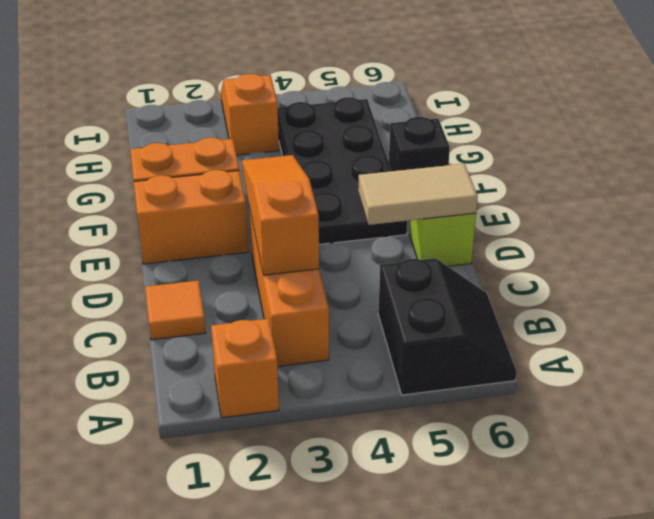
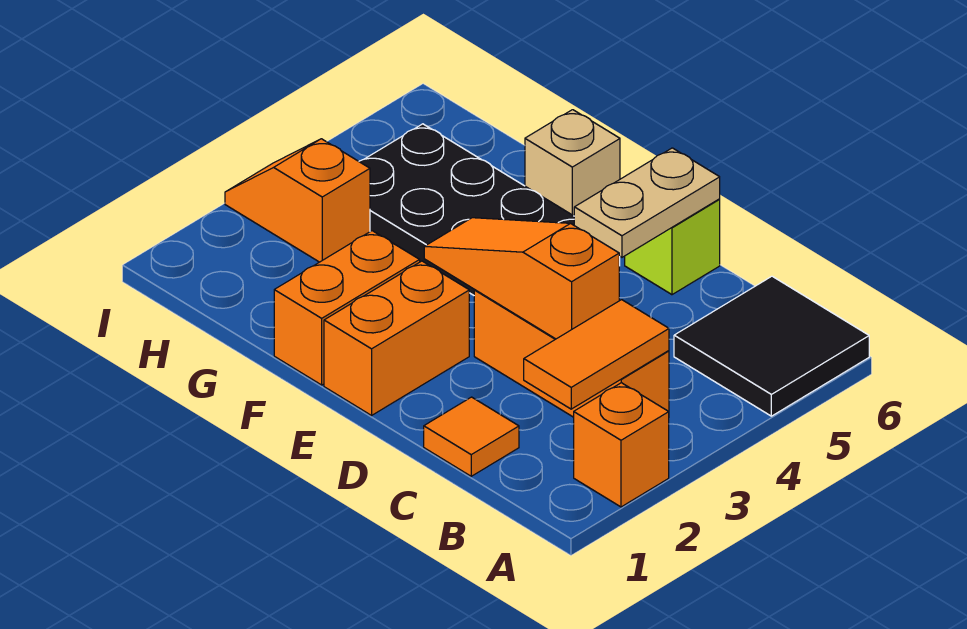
black 2x2 slope [378,258,517,395] -> black 2x2 tile [674,276,869,416]
none -> orange 1x2 tile [524,300,669,409]
tan 1x2 tile [358,164,478,225] -> tan 1x2 plate [574,148,720,257]
black 1x1 brick [389,117,450,171] -> tan 1x1 brick [525,110,620,216]

